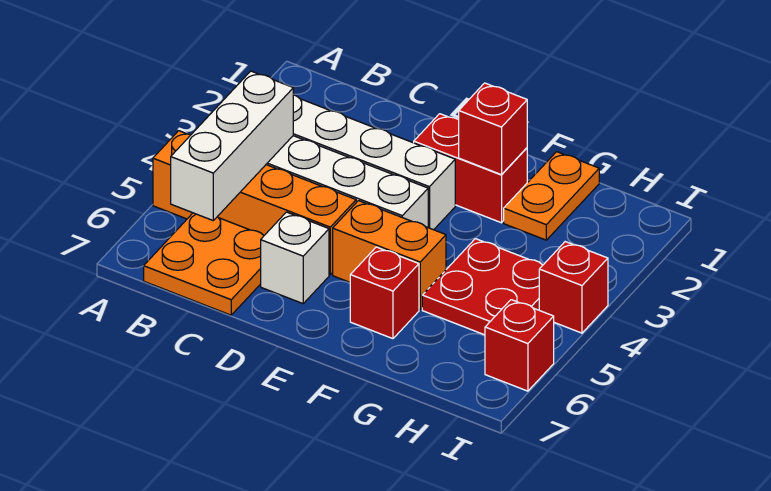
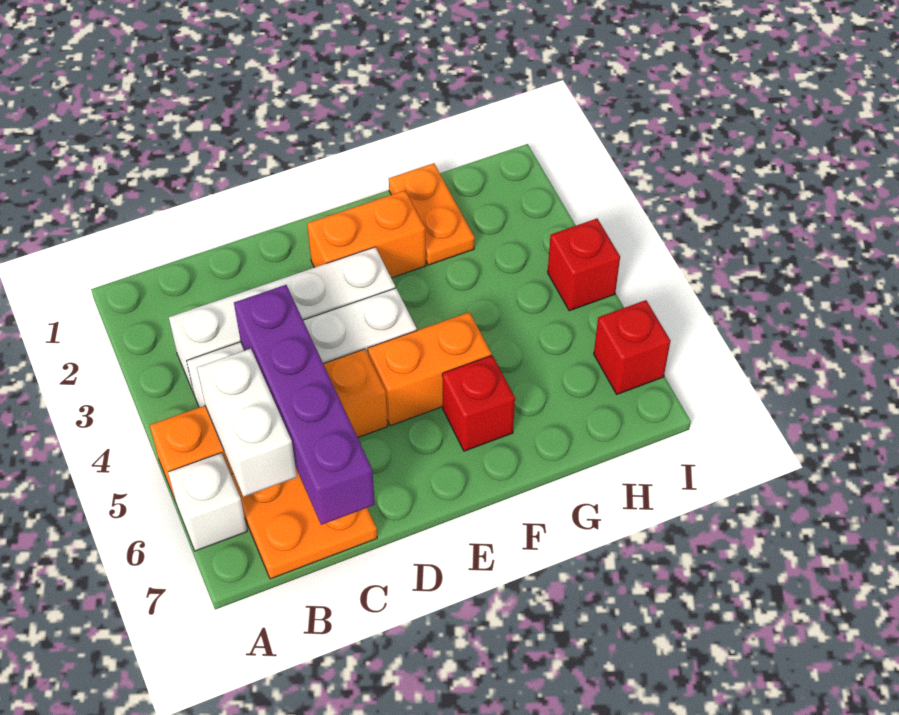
white 1x3 brick [171,71,293,220] -> white 1x2 brick [197,349,297,497]
none -> purple 1x4 brick [234,285,375,525]
white 1x1 brick [261,212,329,304] -> white 1x1 brick moved to [168,453,247,551]
red 1x2 brick [414,114,527,223] -> orange 1x2 brick [307,191,426,278]
red 1x1 brick [459,83,527,175] -> none
red 2x2 plate [422,239,543,335] -> none

